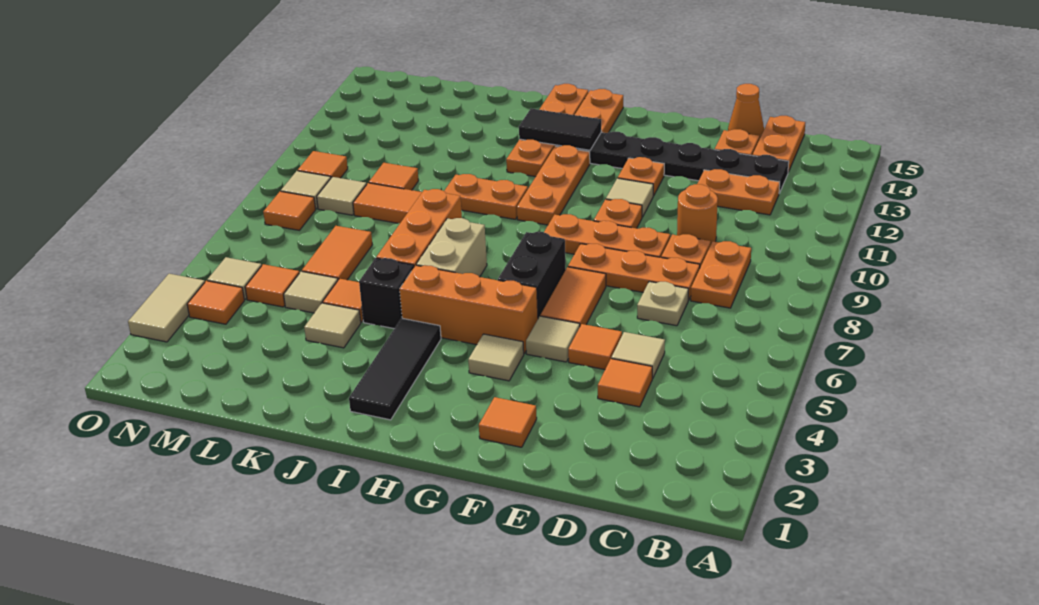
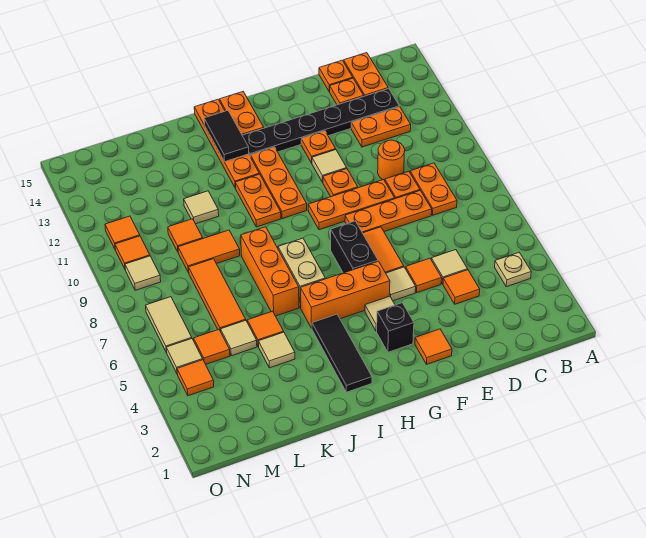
tan 1x1 plate [637,281,689,326] -> tan 1x1 plate moved to [495,253,531,287]
orange 1x1 cone [728,84,764,139] -> orange 1x1 plate [319,60,353,91]
black 1x2 tile [519,109,601,150] -> black 1x2 tile turned to [204,110,249,162]
orange 1x2 plate [444,174,528,219] -> orange 1x2 plate turned to [235,174,281,227]
black 1x1 brick [359,258,414,329] -> black 1x1 brick moved to [376,303,414,352]
orange 1x2 tile [302,226,372,280] -> orange 1x3 tile [189,259,246,331]
tan 1x1 tile [317,177,367,215] -> tan 1x1 tile moved to [184,191,219,224]
orange 1x1 tile [263,191,316,230] -> orange 1x1 tile moved to [105,216,140,250]
tan 1x2 tile [128,274,205,342] -> tan 1x2 tile moved to [146,297,192,353]

